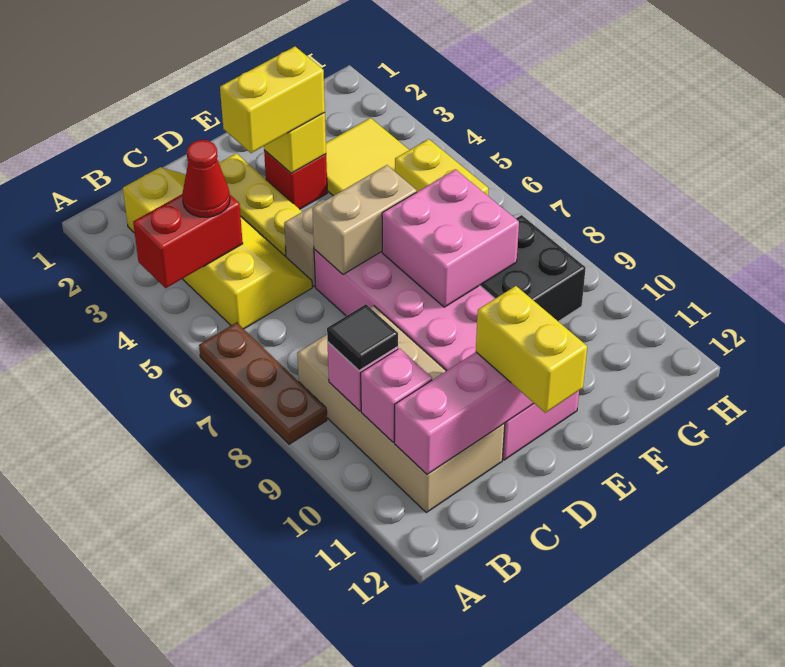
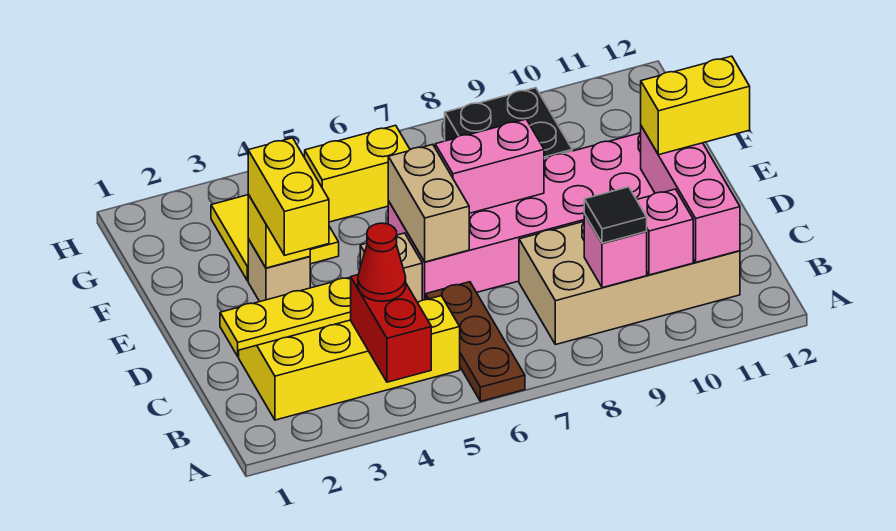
brown 1x3 plate [199,323,327,444] -> brown 1x3 plate turned to [426,282,525,401]
red 1x1 brick [264,150,327,209] -> tan 1x1 brick [248,239,310,302]
pink 2x2 brick [382,170,519,307] -> pink 1x2 brick [435,119,544,213]

